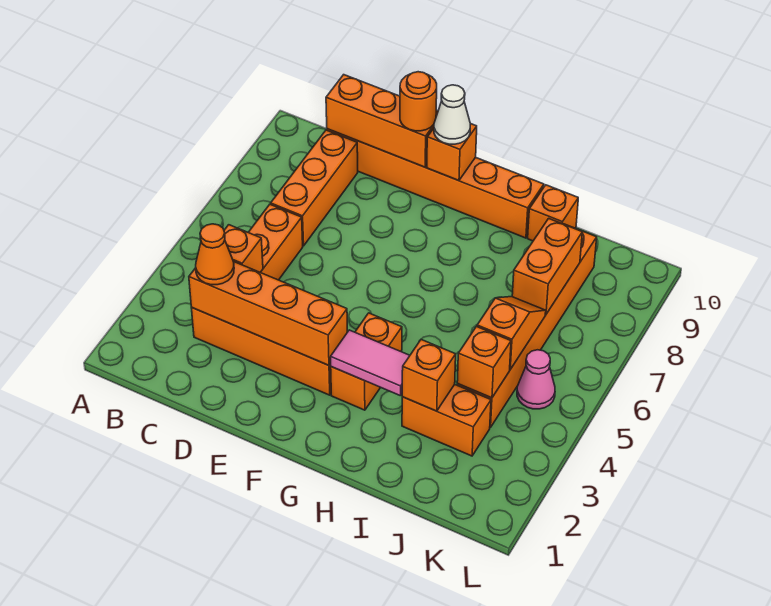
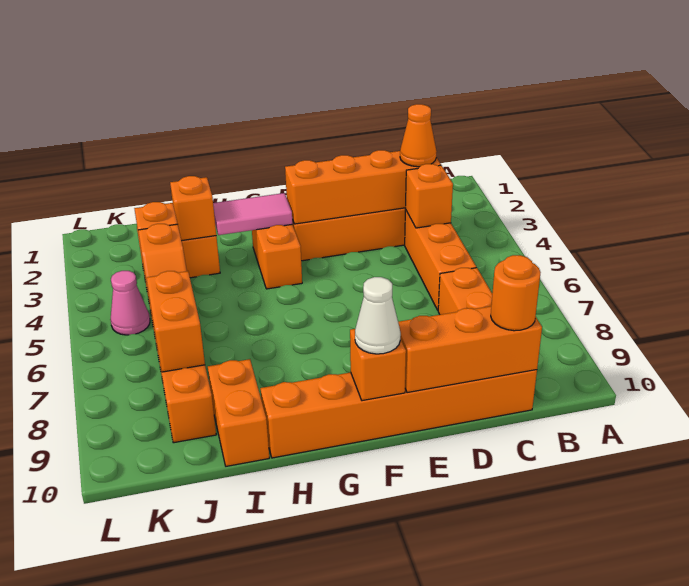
orange 1x1 round brick [400,72,437,131] -> orange 1x1 round brick moved to [491,255,541,331]
orange 1x1 brick [528,185,578,241] -> orange 1x2 brick [208,359,269,466]

